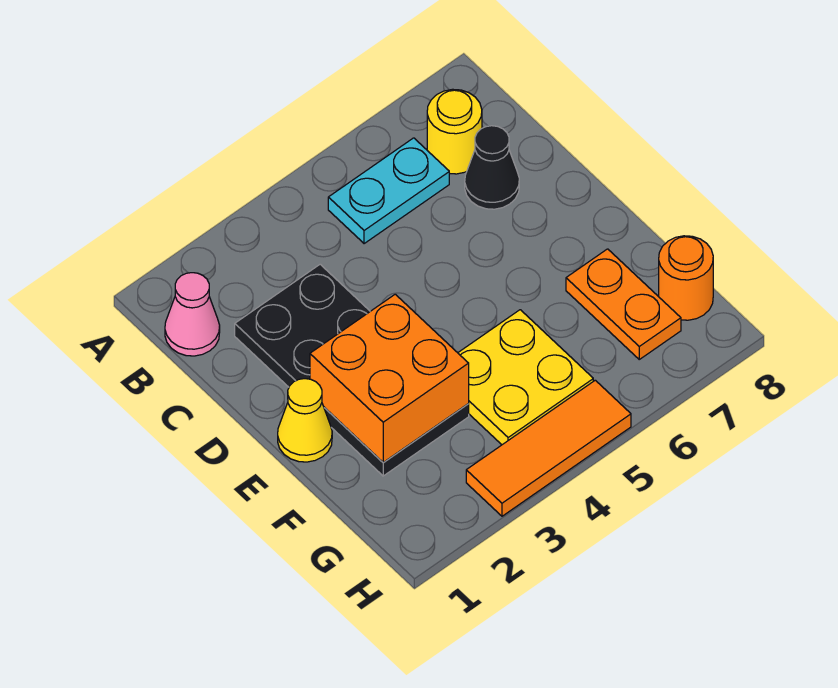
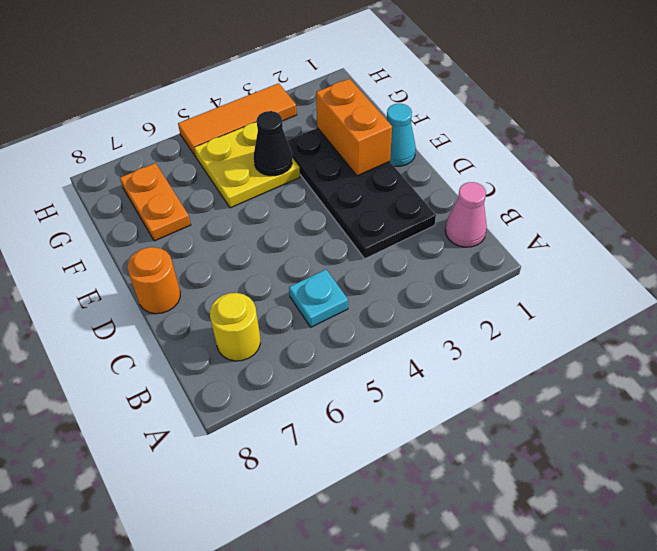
cyan 1x2 plate [328,138,449,244] -> cyan 1x1 plate [289,270,348,327]
black 1x1 cone [465,126,519,209] -> black 1x1 cone moved to [254,111,292,176]
yellow 1x1 cone [278,379,332,462] -> cyan 1x1 cone [387,104,416,166]
orange 2x2 brick [310,294,469,462] -> orange 1x2 brick [316,79,392,176]
orange 1x1 round brick [659,236,713,320] -> orange 1x1 round brick moved to [127,247,180,314]

